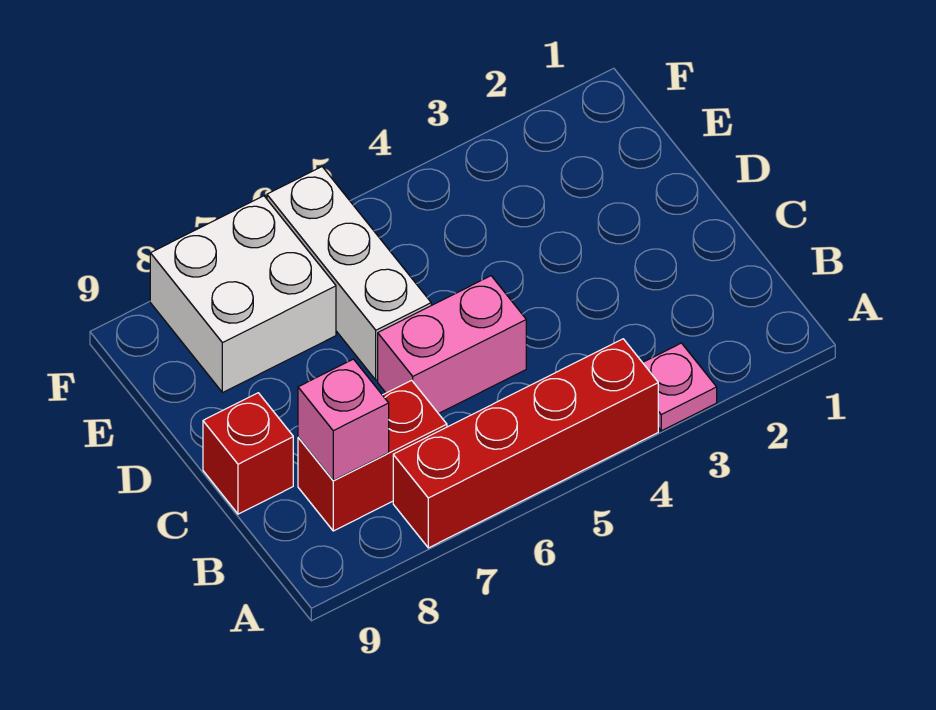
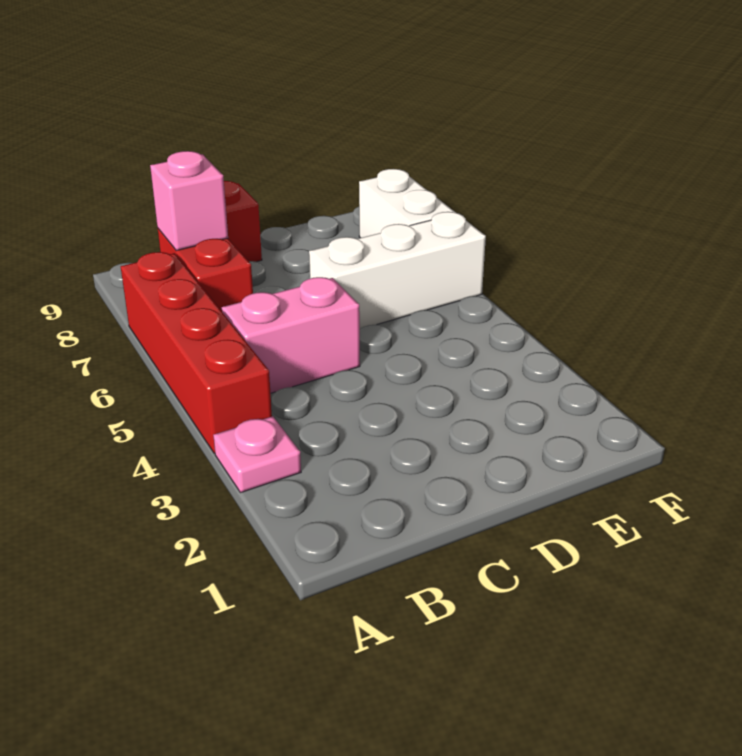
pink 1x2 brick [378,276,526,414] -> pink 1x2 brick turned to [222,277,360,393]
white 2x2 brick [150,196,336,393] -> white 1x2 brick [359,169,456,238]

